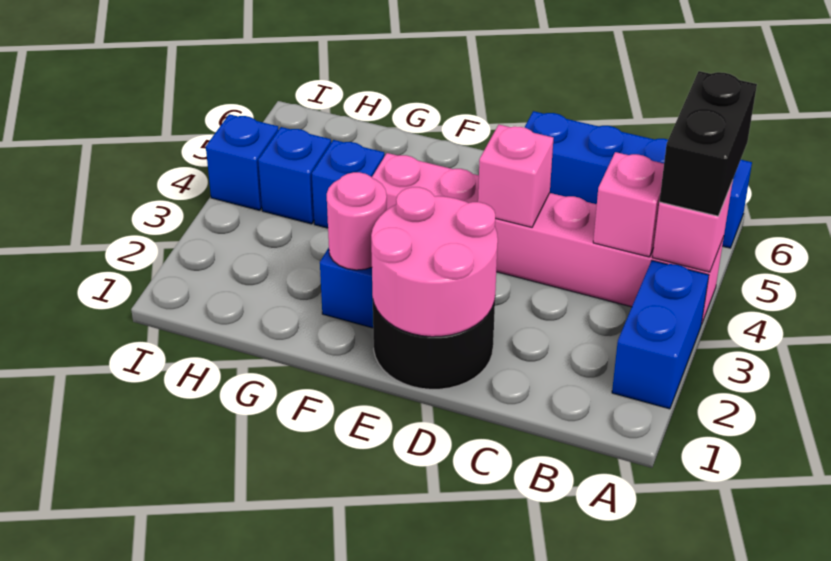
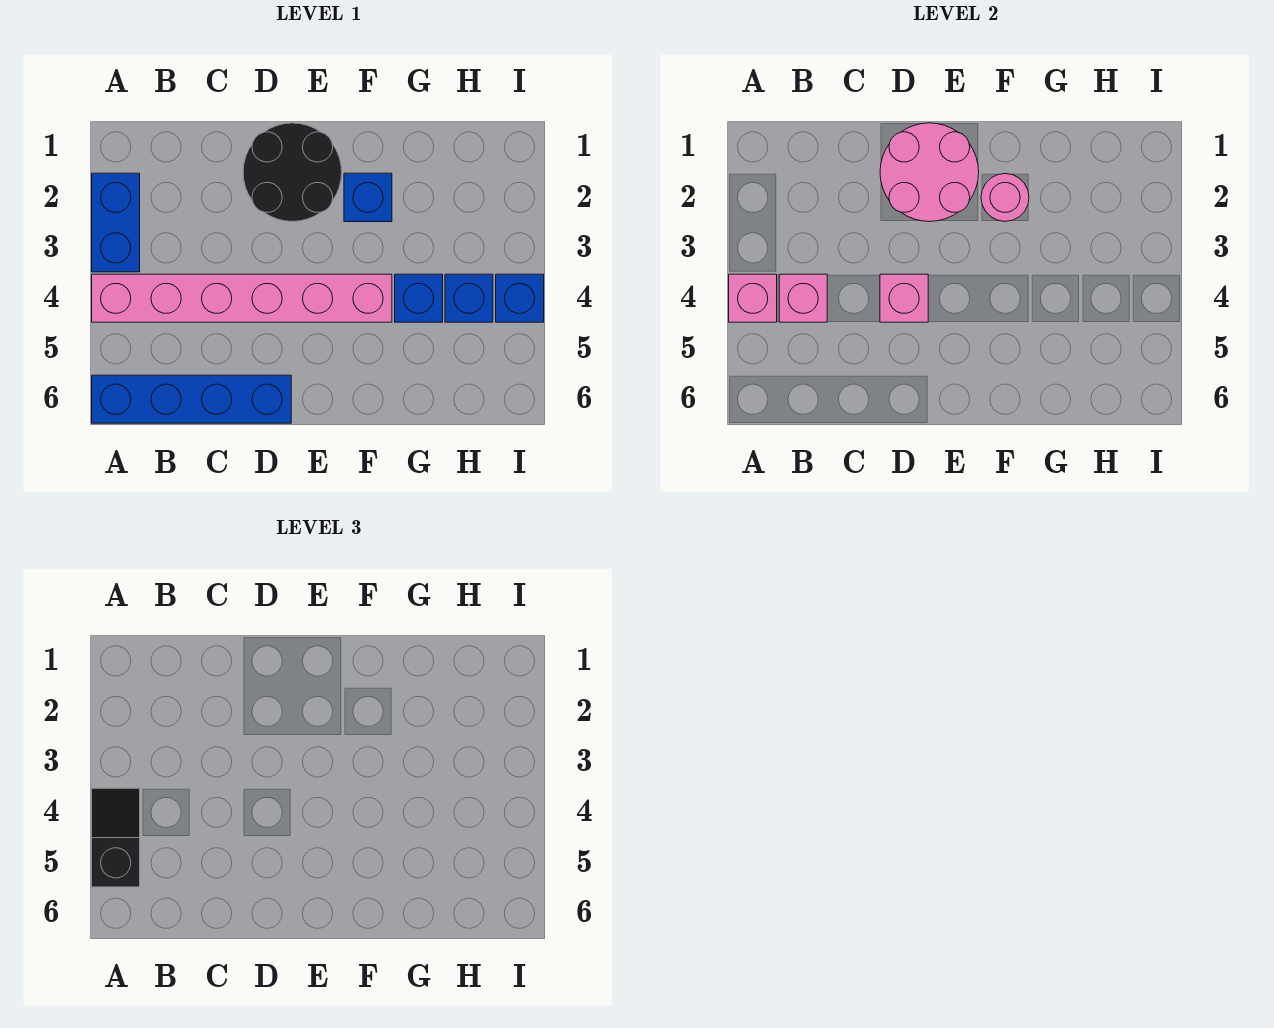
black 1x2 brick [659,71,757,216] -> black 1x2 slope [92,788,140,887]

